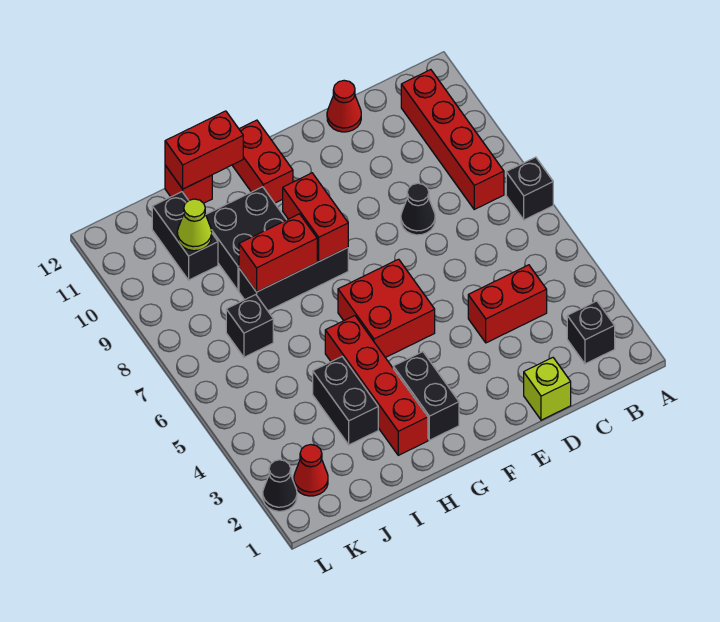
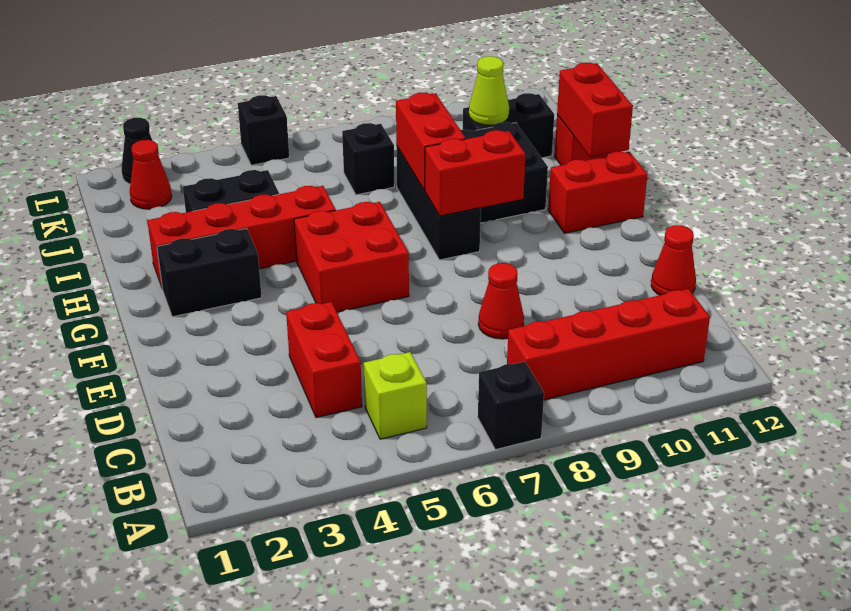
black 1x1 brick [567,301,615,364] -> black 1x1 brick moved to [238,95,289,165]
lime 1x1 brick [524,358,571,420] -> lime 1x1 brick moved to [364,352,427,439]
black 1x1 cone [401,183,435,235] -> red 1x1 cone [478,263,524,339]

